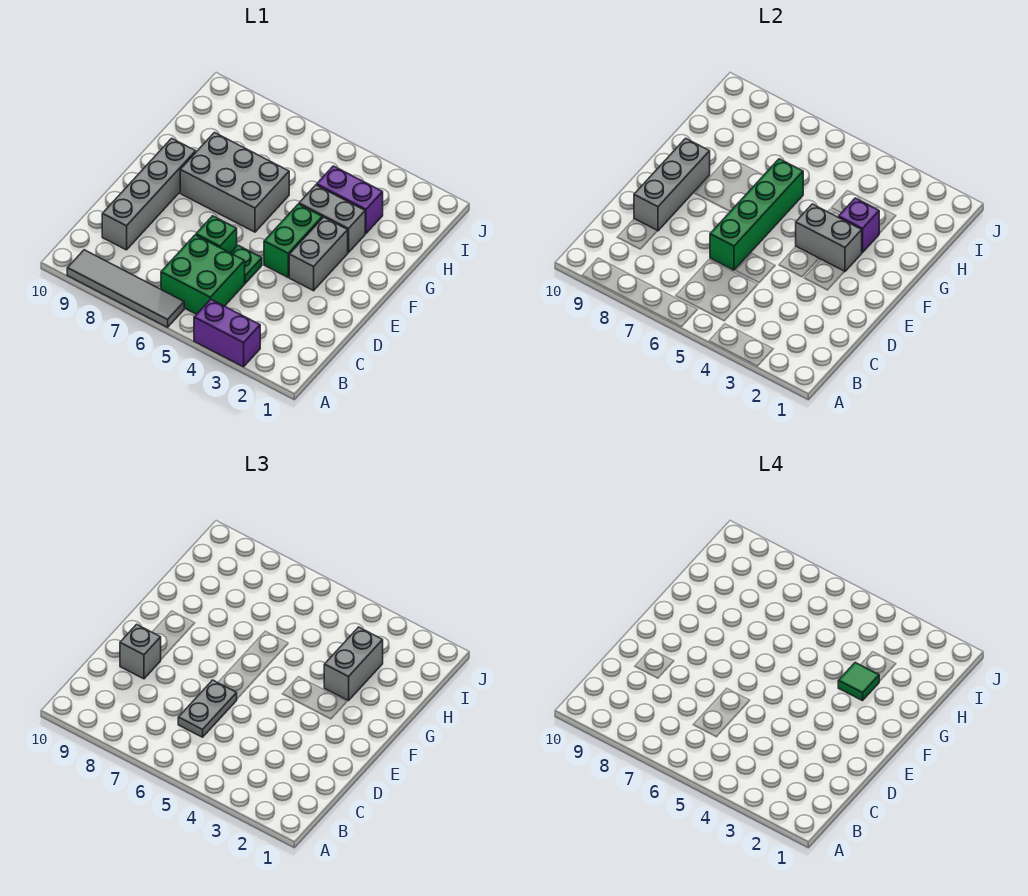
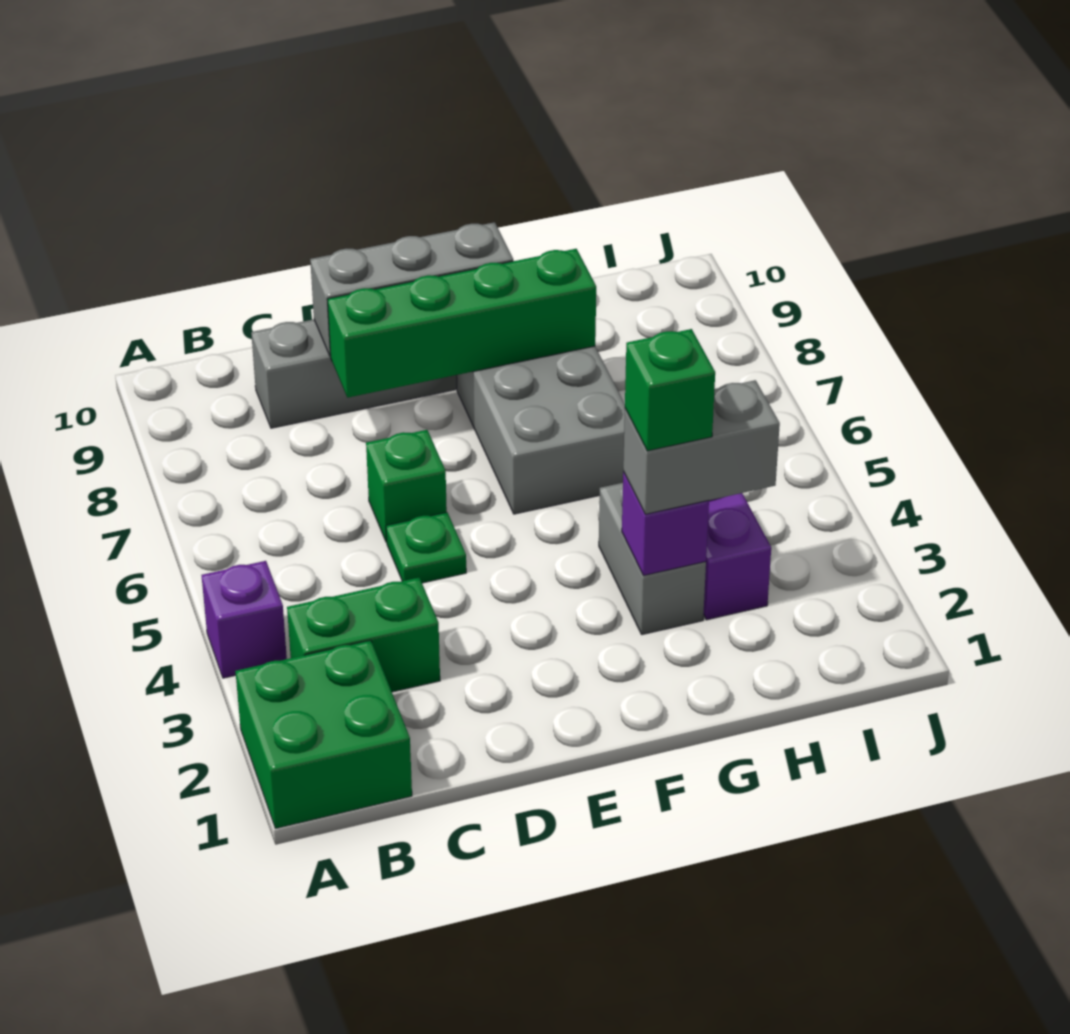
purple 1x2 brick [194,299,260,367] -> purple 1x1 brick [202,561,287,678]
grey 1x4 tile [67,250,184,327] -> none
green 2x2 brick [161,235,245,314] -> green 2x2 brick moved to [236,640,412,829]
grey 1x2 plate [178,680,237,737] -> none
green 1x4 brick [710,159,803,270] -> green 1x4 brick moved to [328,249,596,398]
grey 1x1 brick [120,624,161,679] -> none
grey 1x2 brick [289,217,348,291] -> none
green 1x2 brick [264,204,322,277] -> green 1x2 brick moved to [287,578,440,692]
grey 1x2 brick [796,204,862,272] -> none
green 1x1 tile [838,663,879,701] -> green 1x1 brick [625,329,715,451]

